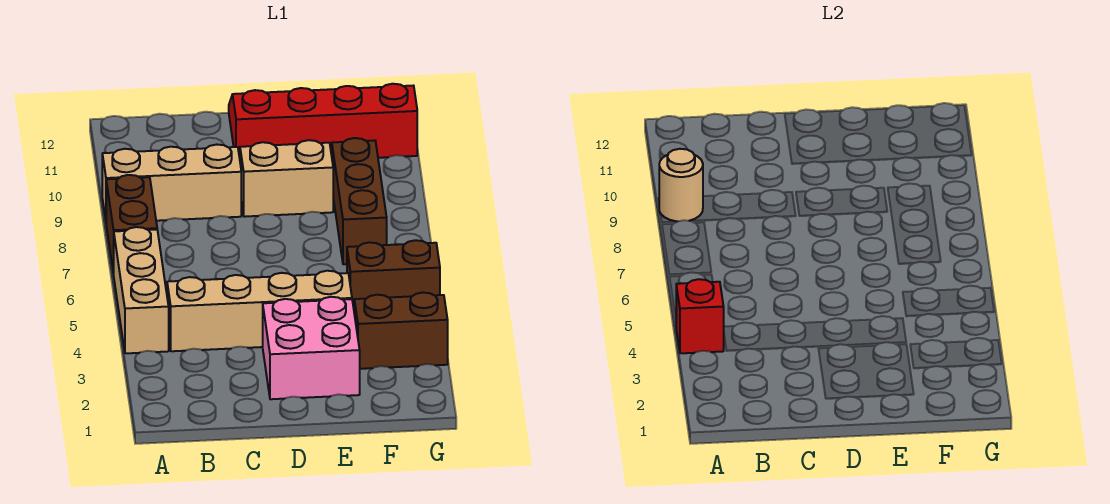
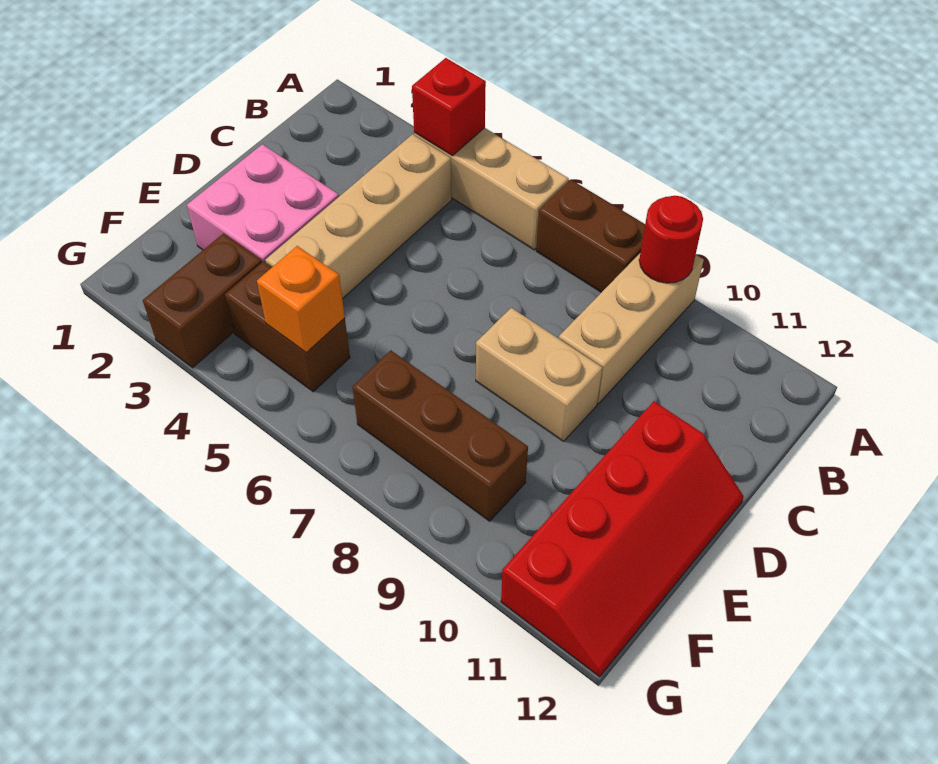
tan 1x1 round brick [659,149,703,221] -> red 1x1 round brick [639,196,703,283]
tan 1x2 brick [240,140,333,217] -> tan 1x2 brick turned to [476,308,602,441]
brown 1x2 brick [347,240,440,308] -> brown 1x2 brick turned to [225,261,350,392]
none -> orange 1x1 brick [257,246,345,352]

